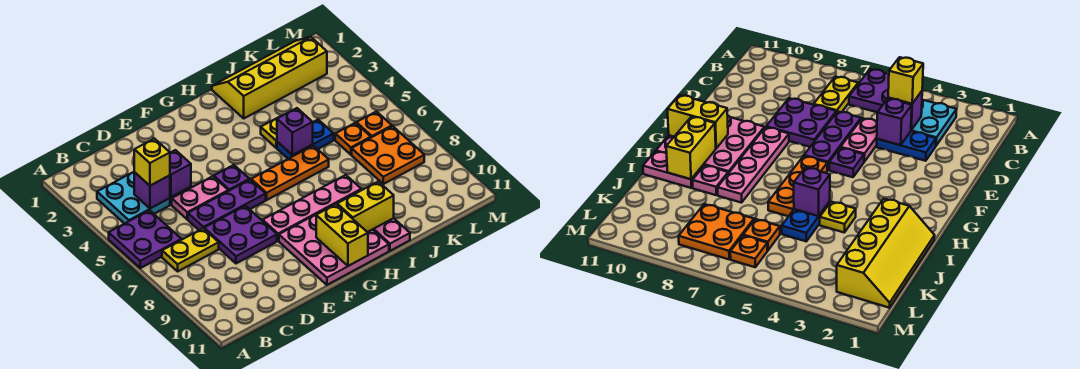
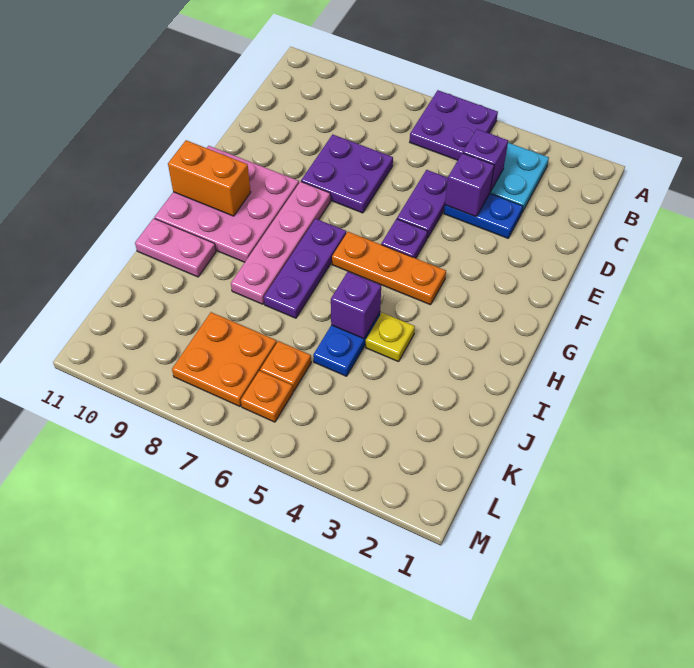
yellow 1x2 plate [162,228,219,271] -> none
yellow 1x1 brick [134,139,170,186] -> none
pink 1x2 plate [172,176,228,219] -> purple 1x2 plate [397,170,448,238]
purple 1x3 plate [188,180,266,230] -> purple 1x3 plate moved to [264,219,346,318]
orange 1x3 plate [251,146,329,200] -> orange 1x3 plate turned to [332,232,446,305]
yellow 1x2 brick [316,204,368,266] -> orange 1x2 brick [168,140,251,216]
yellow 1x2 brick [337,181,394,232] -> none
yellow 2x4 slope [212,37,327,118] -> none
pink 1x1 plate [692,165,728,195] -> none

